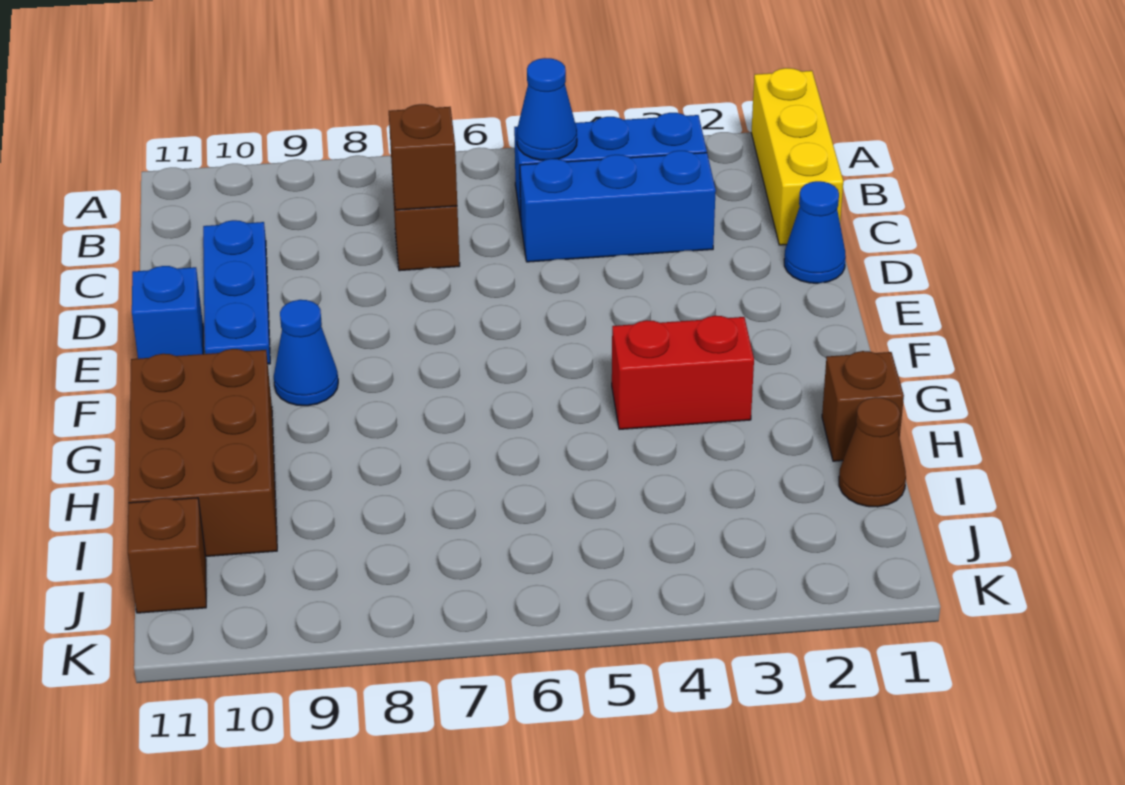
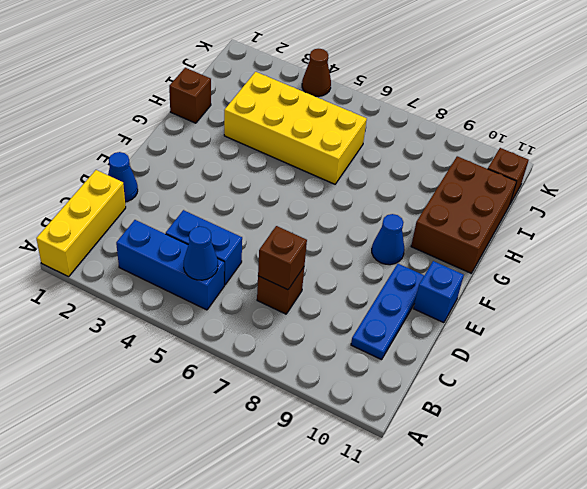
blue 1x3 brick [520,151,716,262] -> blue 1x2 brick [166,210,242,285]
red 1x2 brick [612,316,754,429] -> none
none -> yellow 2x4 brick [224,72,367,184]
brown 1x1 cone [839,397,906,507] -> brown 1x1 cone moved to [302,49,331,96]

